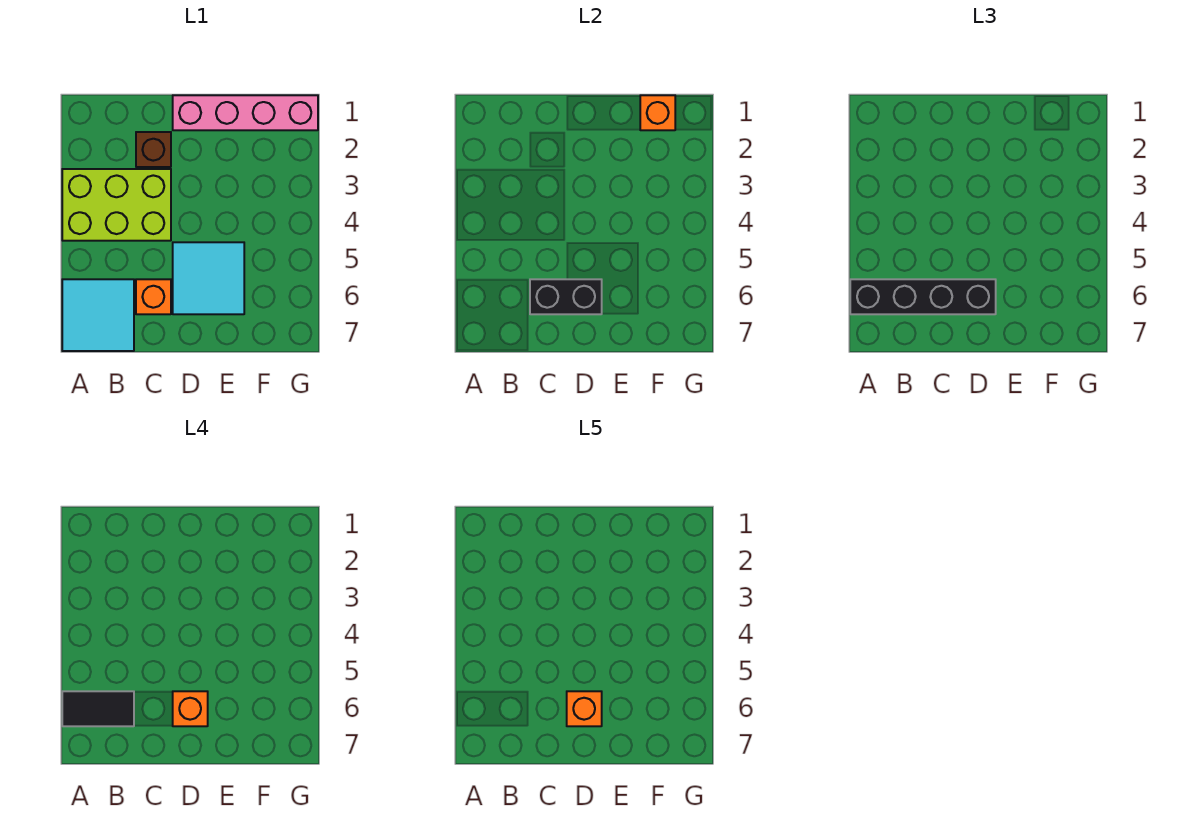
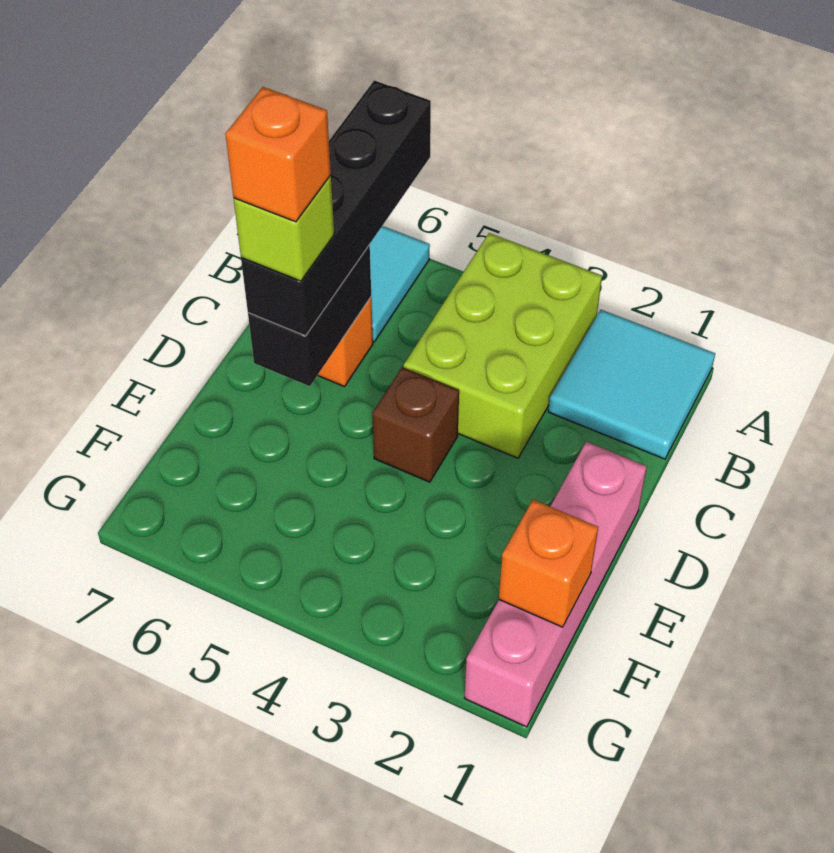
black 1x2 tile [62,691,134,726] -> none
brown 1x1 brick [136,132,171,167] -> brown 1x1 brick moved to [372,367,459,482]
cyan 2x2 tile [173,242,244,314] -> cyan 2x2 tile moved to [548,310,715,459]
orange 1x1 brick [173,691,208,726] -> lime 1x1 brick [234,175,334,281]

